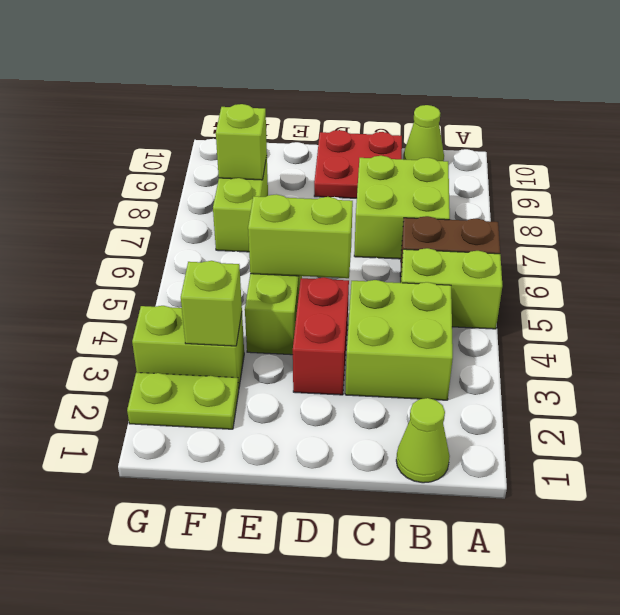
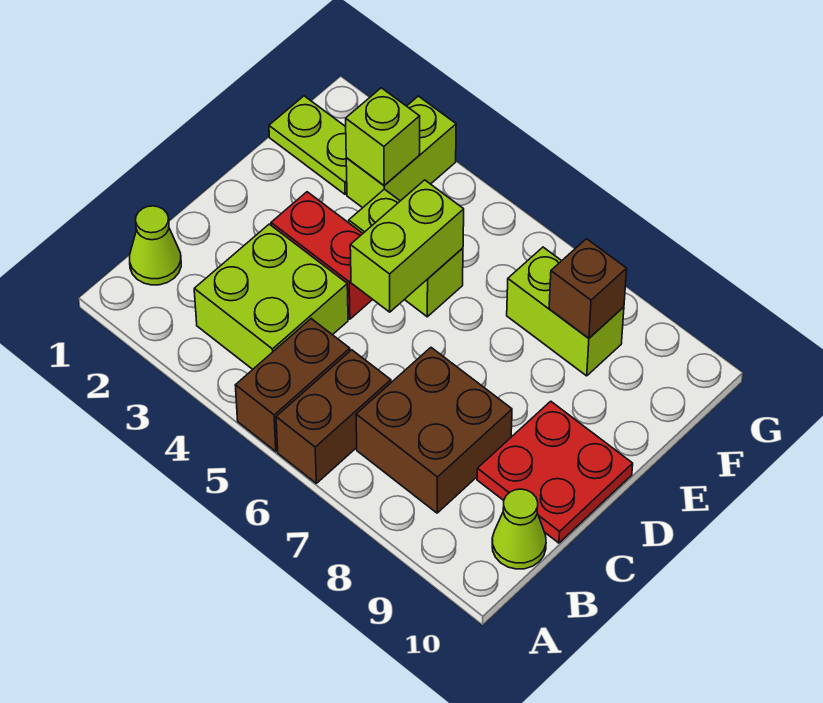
lime 1x2 brick [401,248,502,329] -> brown 1x2 brick [235,319,350,452]
lime 2x2 brick [354,156,450,259] -> brown 2x2 brick [356,348,512,513]
lime 1x2 plate [127,373,239,429] -> lime 1x2 plate turned to [269,96,347,194]
lime 1x1 brick [216,104,267,180] -> brown 1x1 brick [549,239,627,338]

